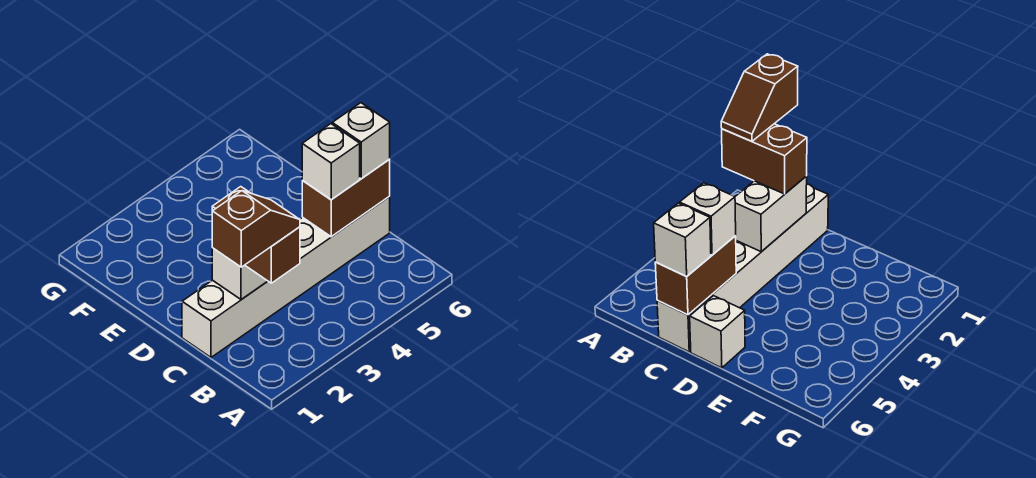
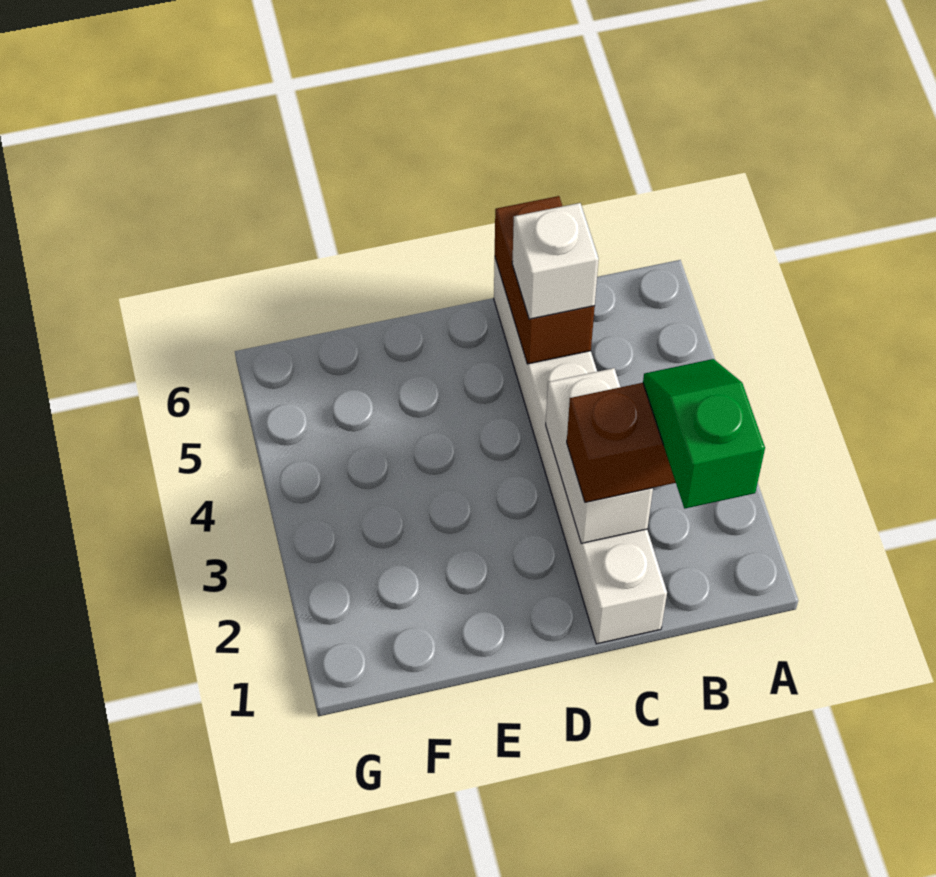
brown 1x2 slope [212,191,300,267] -> green 1x2 slope [643,359,765,509]
white 1x1 brick [332,103,390,179] -> none
white 1x1 brick [690,296,745,368] -> none

